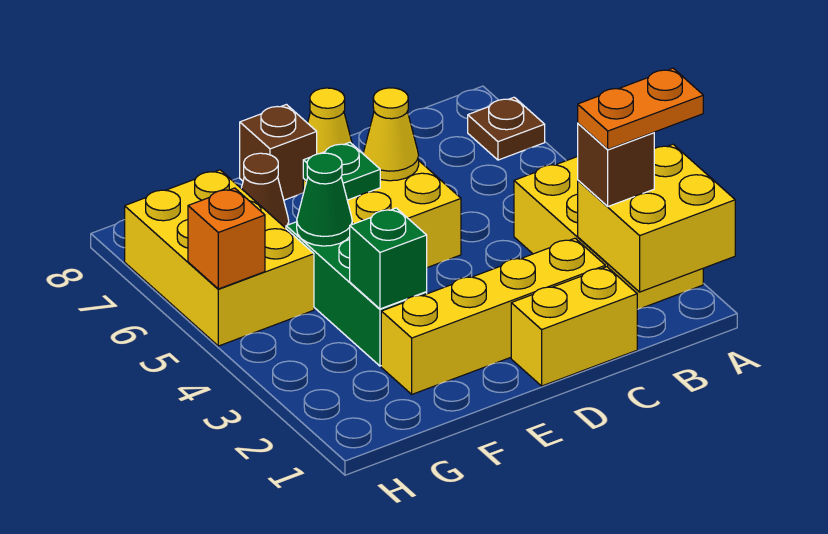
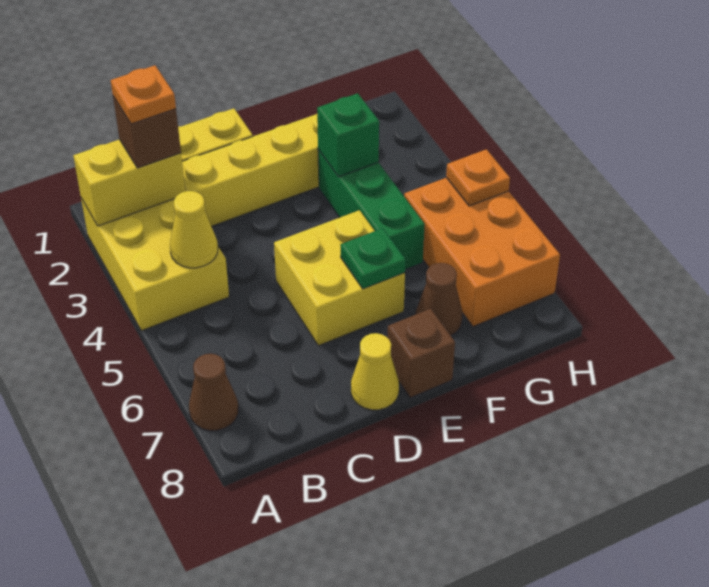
yellow 2x2 brick [578,144,735,292] -> yellow 1x2 brick [73,139,185,226]
orange 1x2 plate [578,68,703,149] -> orange 1x1 plate [111,65,176,124]
brown 1x1 plate [468,97,545,160] -> brown 1x1 cone [189,354,238,431]
yellow 1x1 cone [363,88,419,181] -> yellow 1x1 cone moved to [170,191,218,268]
green 1x1 cone [297,153,352,246] -> none
yellow 2x3 brick [125,170,314,346] -> orange 2x3 brick [404,178,560,327]
orange 1x1 brick [188,188,265,289] -> orange 1x1 plate [446,149,510,206]

